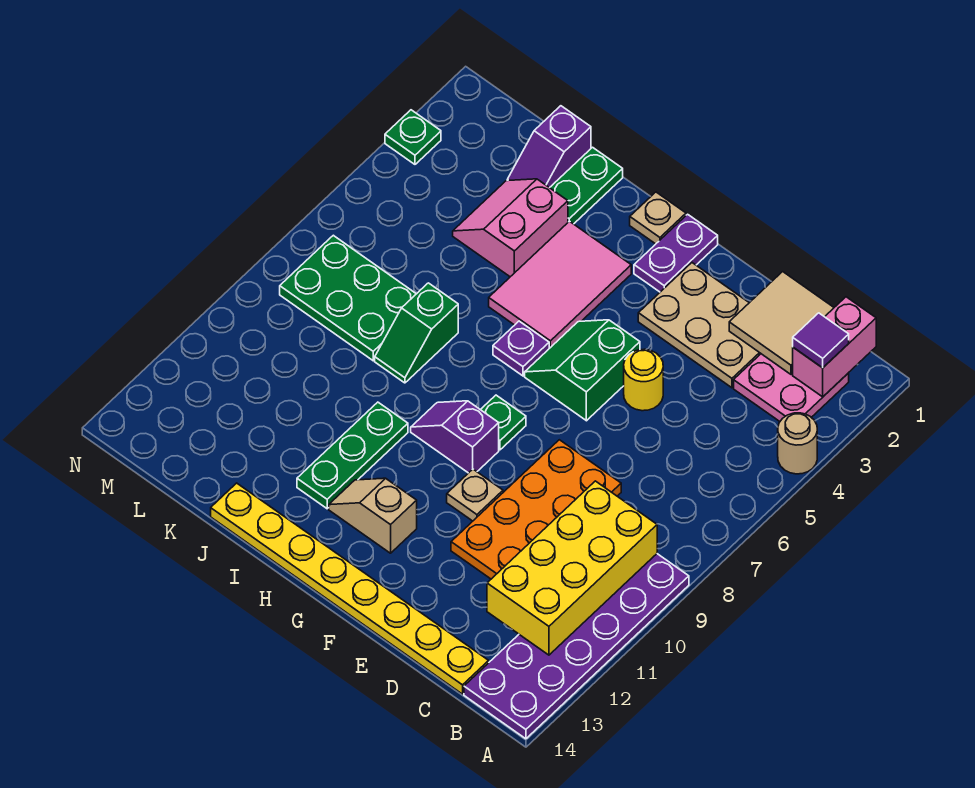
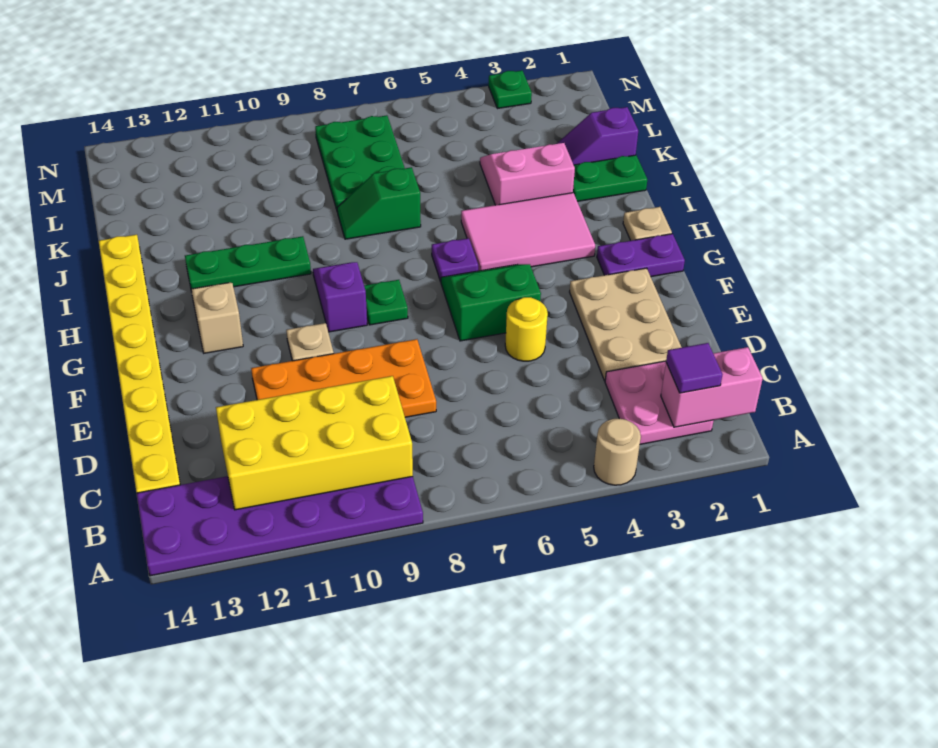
tan 2x2 tile [729,272,834,374] -> none

